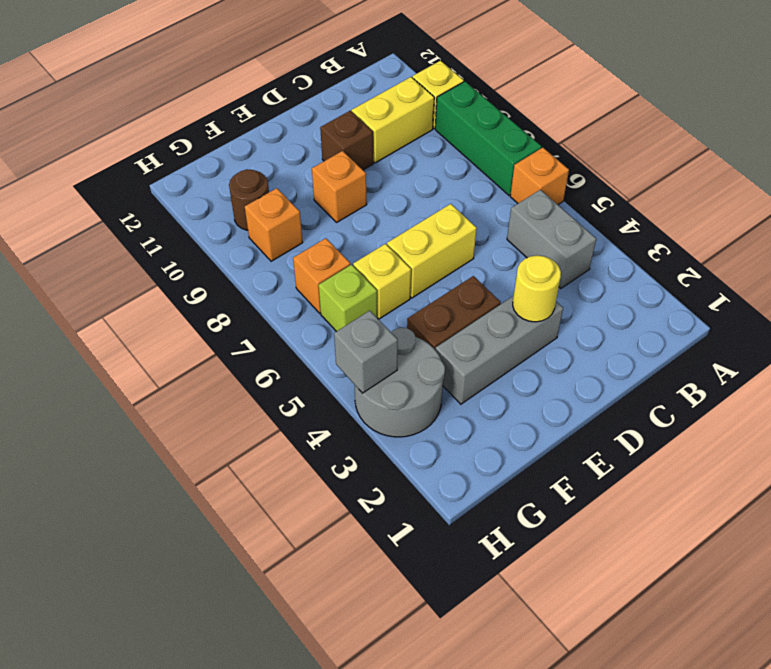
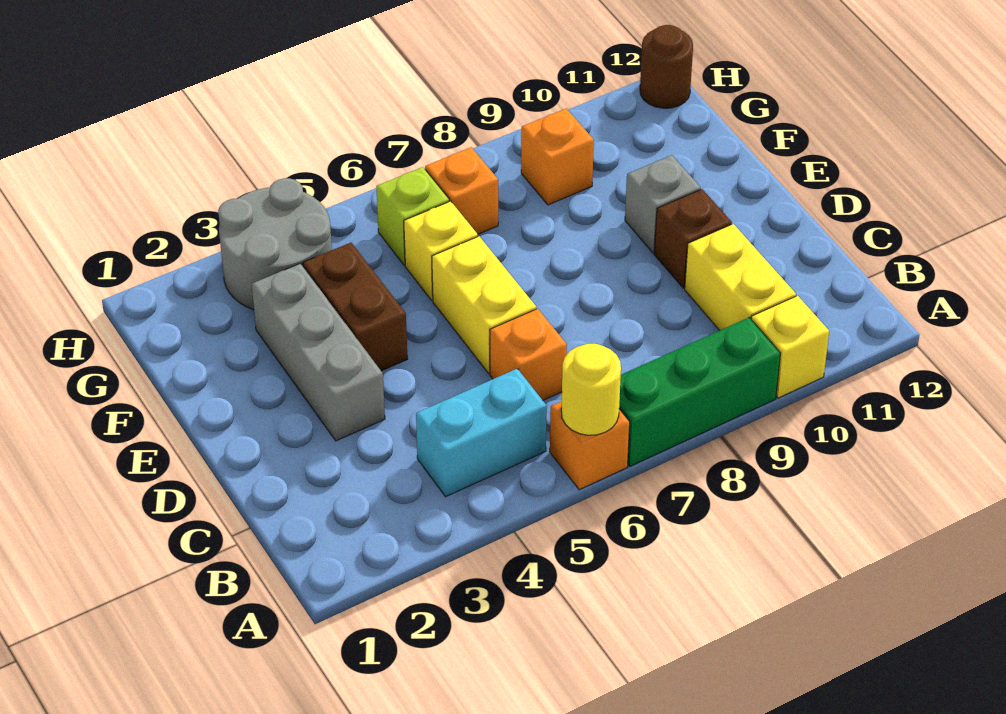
grey 1x2 brick [507,190,596,289] -> cyan 1x2 brick [416,369,547,497]
yellow 1x1 round brick [513,255,561,322] -> yellow 1x1 round brick moved to [561,344,621,435]
orange 1x1 brick [312,151,367,222] -> orange 1x1 brick moved to [490,309,567,400]
brown 1x1 round brick [229,169,269,230] -> brown 1x1 round brick moved to [640,25,693,108]
grey 1x1 brick [334,311,398,393] -> grey 1x1 brick moved to [625,155,701,253]

